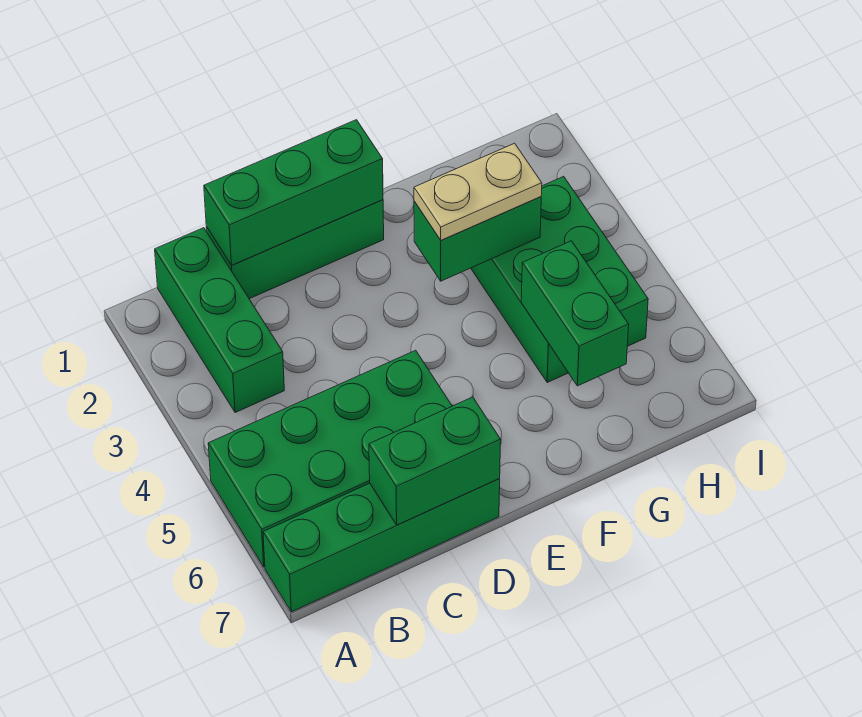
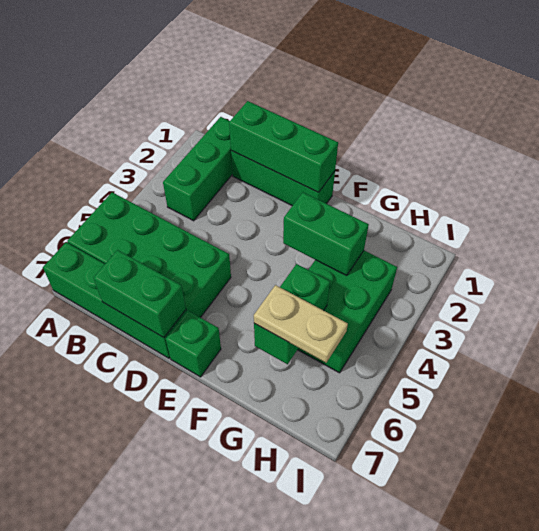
none -> green 1x1 brick [166,311,221,377]
tan 1x2 plate [414,143,542,240] -> tan 1x2 plate moved to [254,285,348,363]

